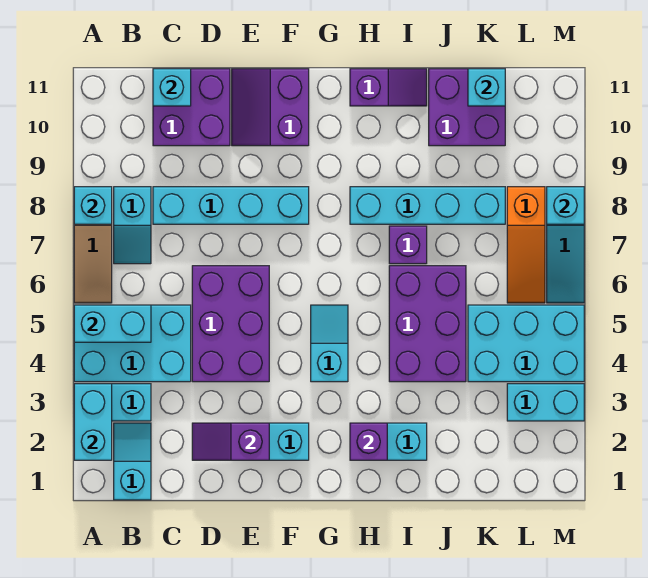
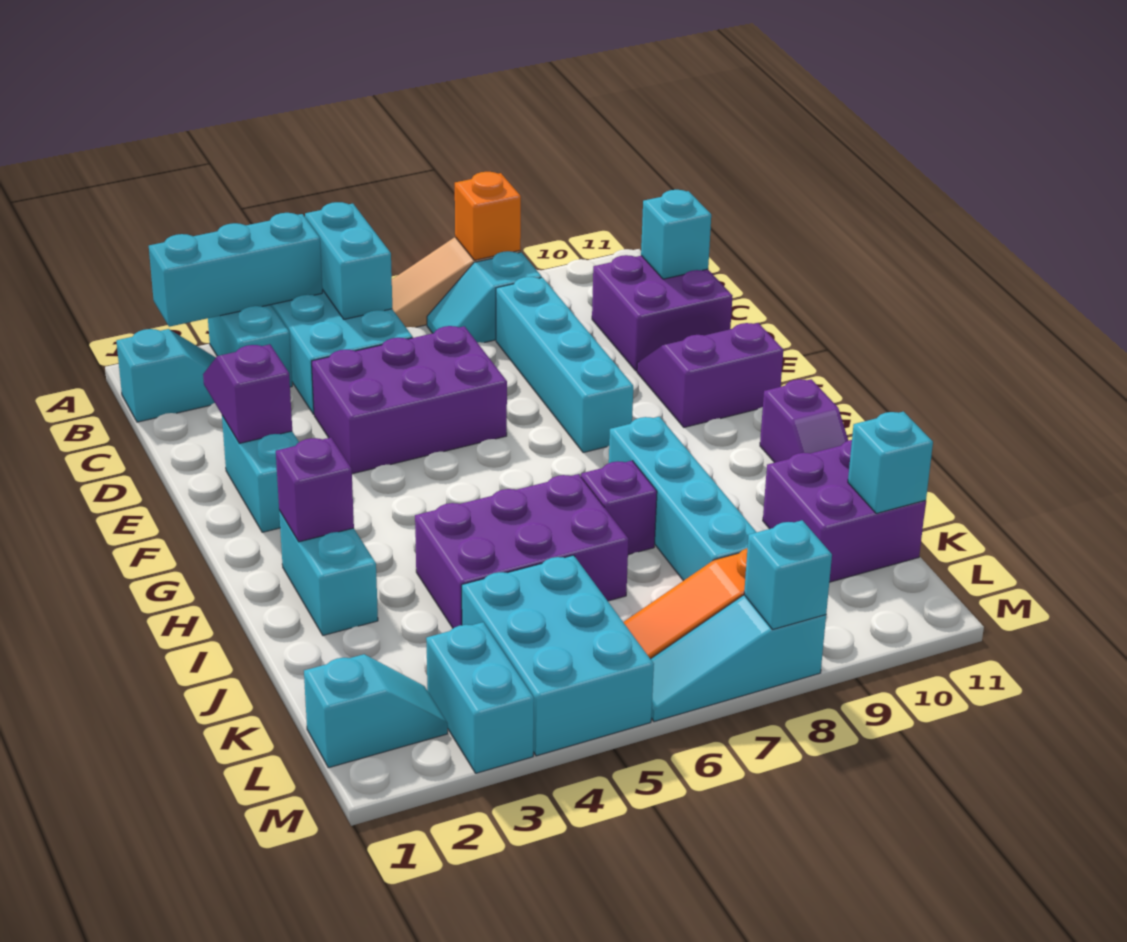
cyan 1x2 brick [74,384,112,460] -> cyan 1x3 brick [149,213,322,327]
cyan 1x1 brick [74,187,112,224] -> orange 1x1 brick [455,172,521,260]
cyan 1x2 slope [311,305,348,382] -> cyan 1x2 slope moved to [304,654,448,768]

